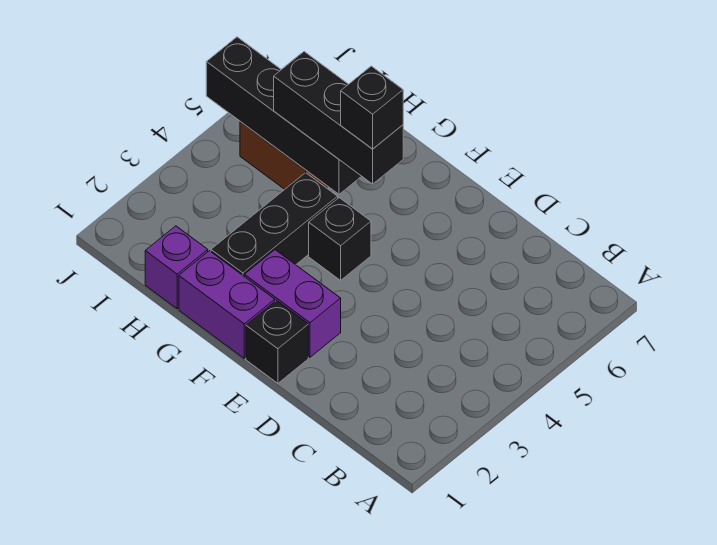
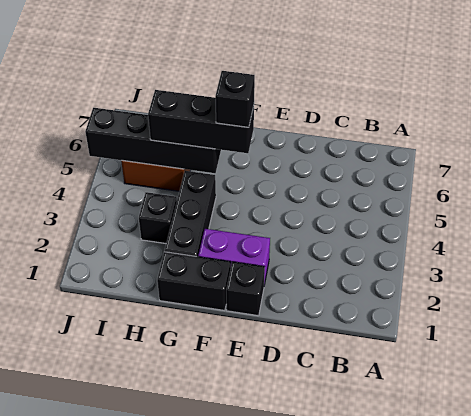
purple 1x2 brick [179,251,275,358] -> black 1x2 brick [157,252,231,311]
black 1x1 brick [309,198,371,280] -> black 1x1 brick moved to [139,192,177,243]
purple 1x1 brick [145,226,208,309] -> none

